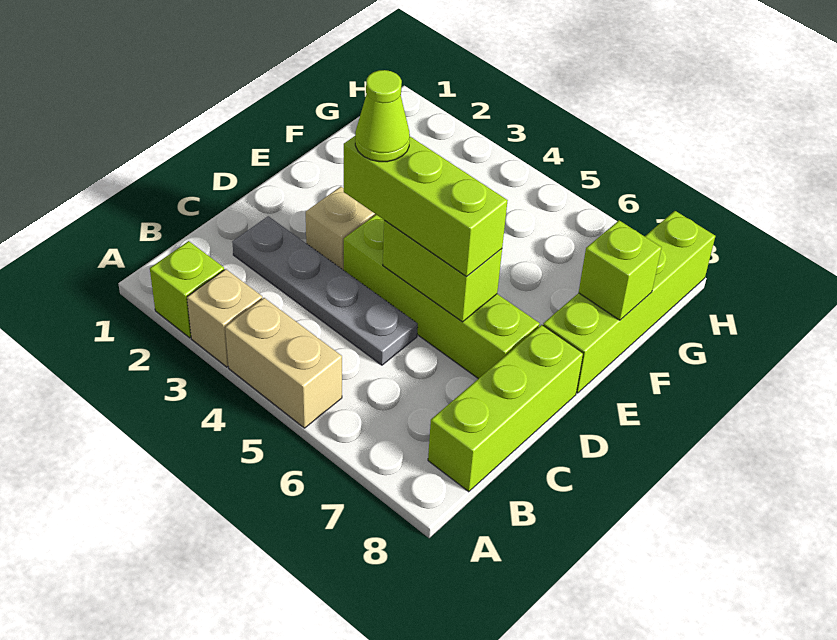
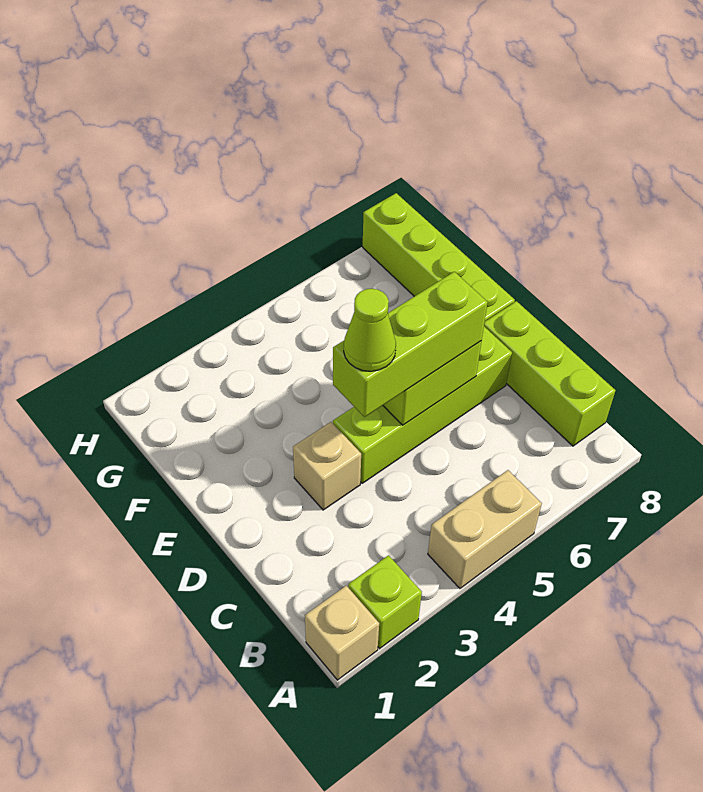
tan 1x1 brick [187,269,262,367] -> tan 1x1 brick moved to [305,586,379,680]
grey 1x4 plate [232,216,418,365] -> none
lime 1x1 brick [579,220,661,320] -> none

